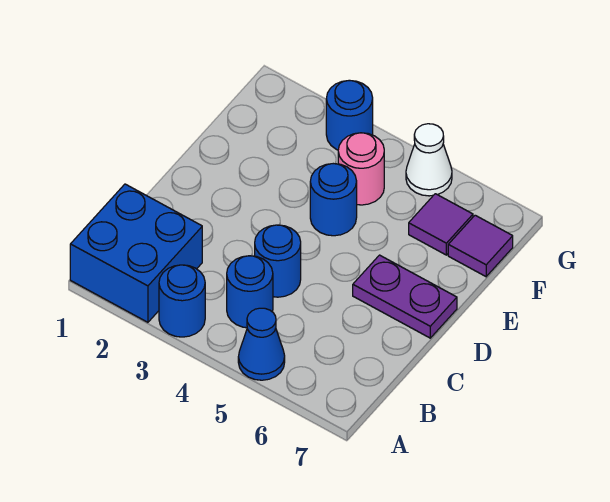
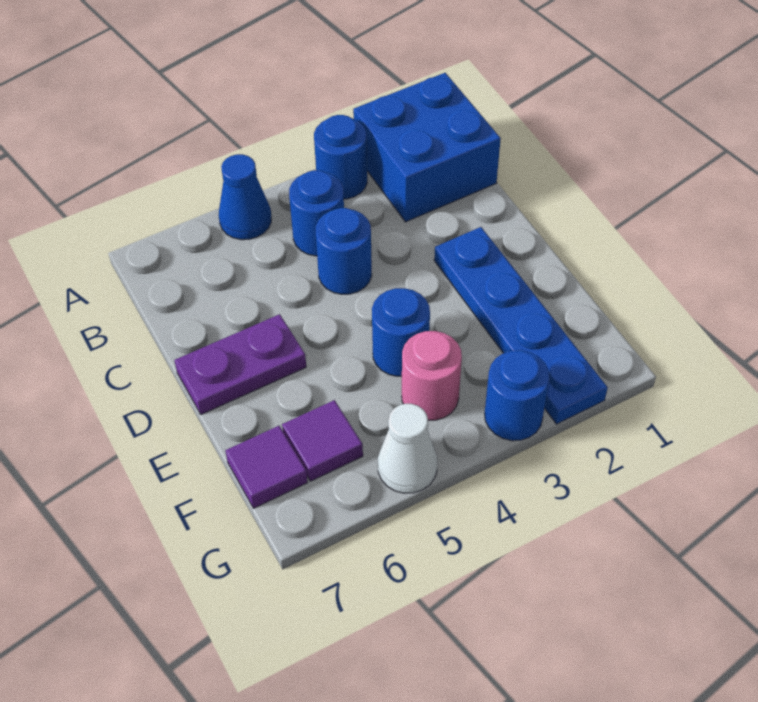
none -> blue 1x4 plate [434,227,608,424]

